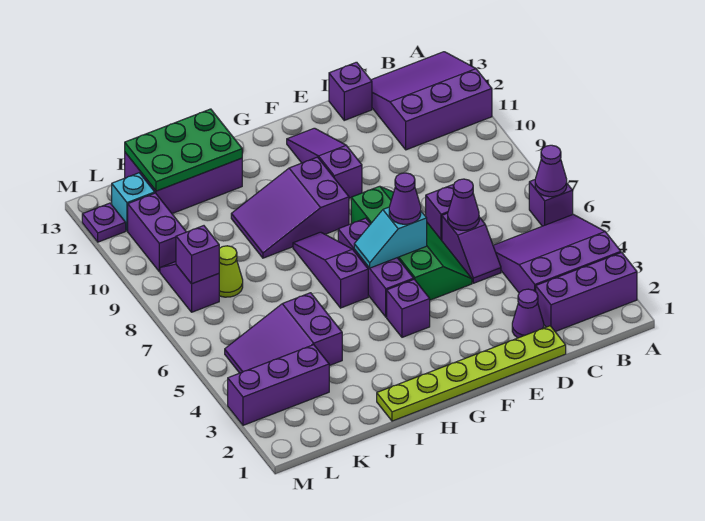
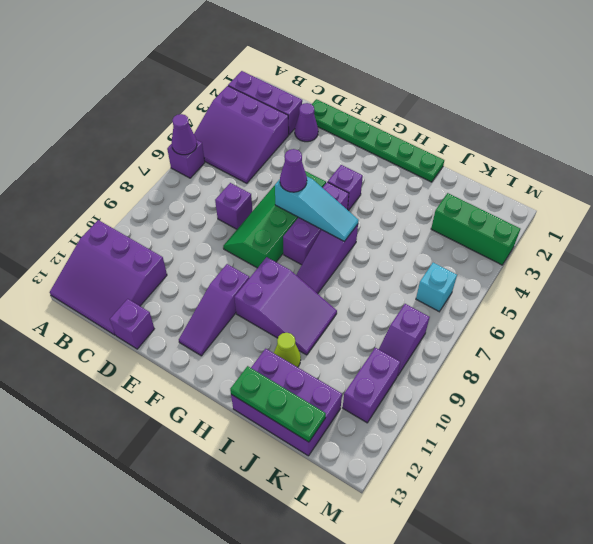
lime 1x6 plate [377,326,566,421] -> green 1x6 plate [312,99,444,182]
purple 1x2 slope [442,213,501,283] -> none
purple 1x1 cone [448,179,479,230] -> none
cyan 1x2 slope [354,207,427,268] -> cyan 1x3 slope [275,177,359,241]
green 2x3 plate [125,109,242,191] -> green 1x3 plate [230,366,326,442]
purple 2x3 slope [225,293,342,373] -> none
purple 1x3 brick [228,345,329,425] -> green 1x3 brick [431,193,520,265]
lime 1x1 cone [219,246,243,297] -> lime 1x1 cone moved to [274,333,301,367]
purple 1x1 brick [176,226,219,284] -> none
cyan 1x1 brick [112,173,155,231] -> cyan 1x1 brick moved to [416,263,457,312]
purple 1x1 plate [82,203,126,242] -> none

